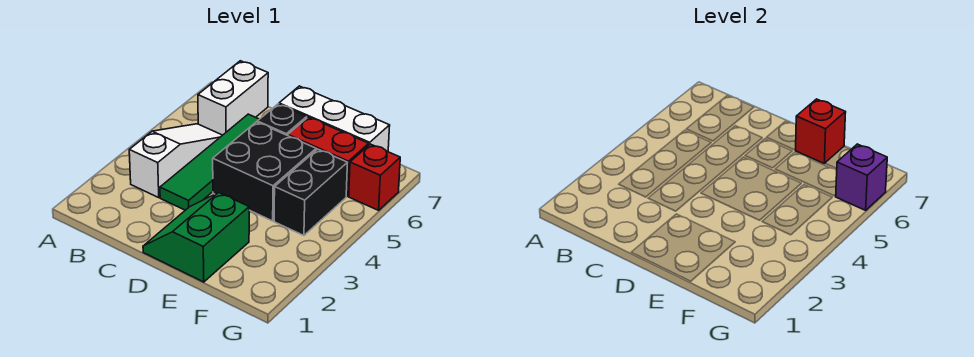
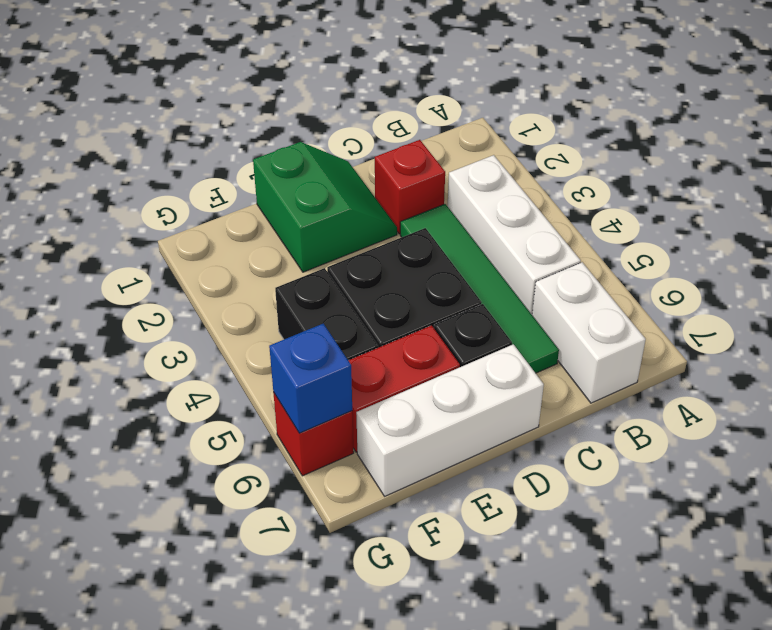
white 1x3 slope [129,124,222,198] -> white 1x3 brick [448,155,581,315]
red 1x1 brick [796,99,846,163] -> red 1x1 brick moved to [375,140,445,234]
purple 1x1 brick [836,144,887,210] -> blue 1x1 brick [269,324,352,433]

